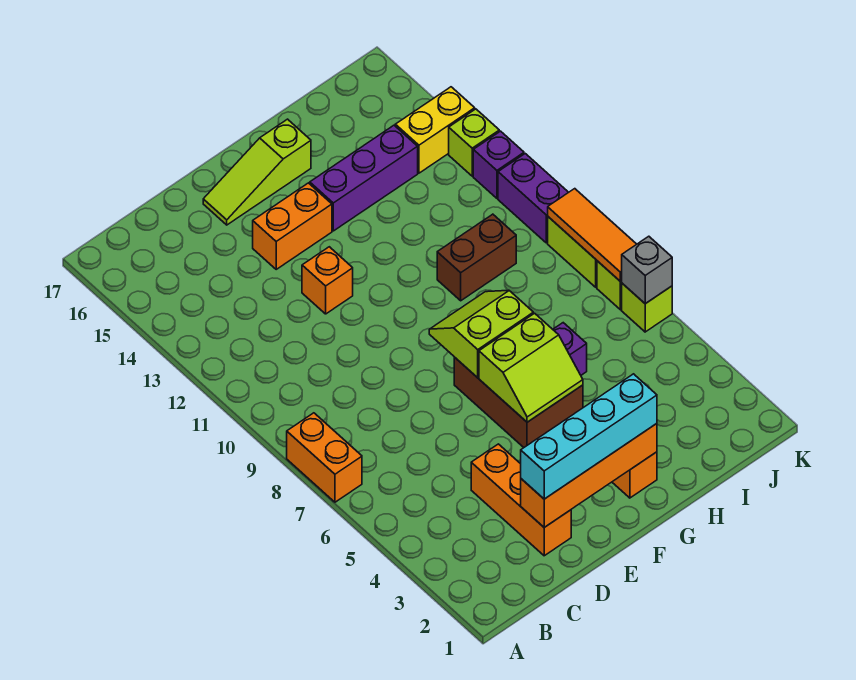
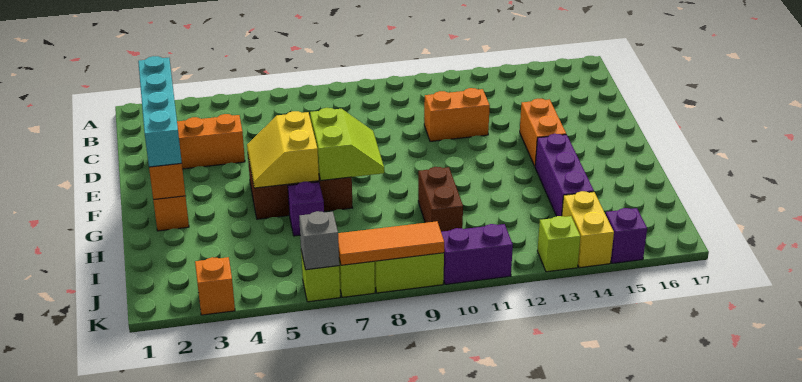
orange 1x2 brick [287,413,362,502] -> orange 1x2 brick moved to [424,88,490,141]
orange 1x1 brick [302,247,353,314] -> orange 1x1 brick moved to [195,257,235,315]
lime 1x3 slope [203,119,311,225] -> none
lime 2x2 slope [479,313,583,422] -> yellow 2x2 slope [247,111,319,188]
purple 1x1 brick [473,131,524,198] -> purple 1x1 brick moved to [606,208,647,263]

